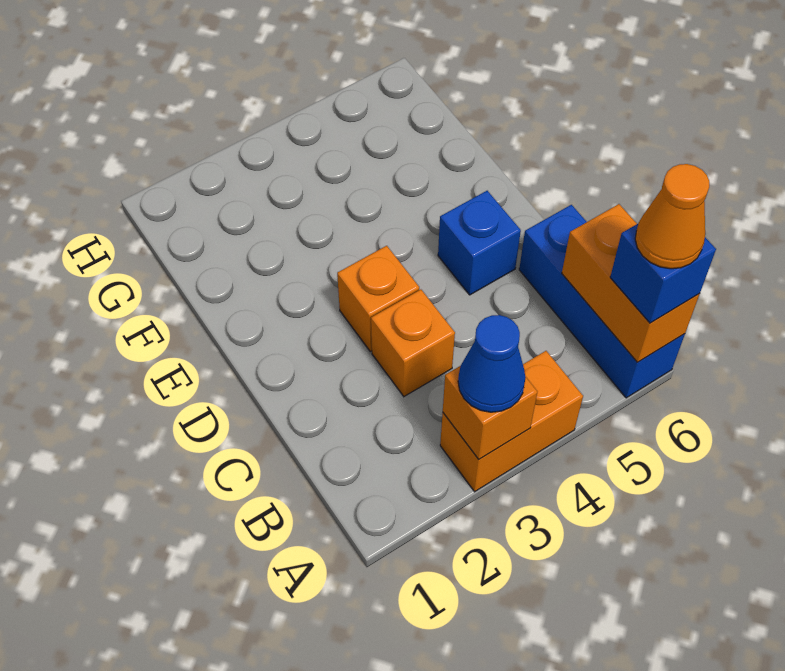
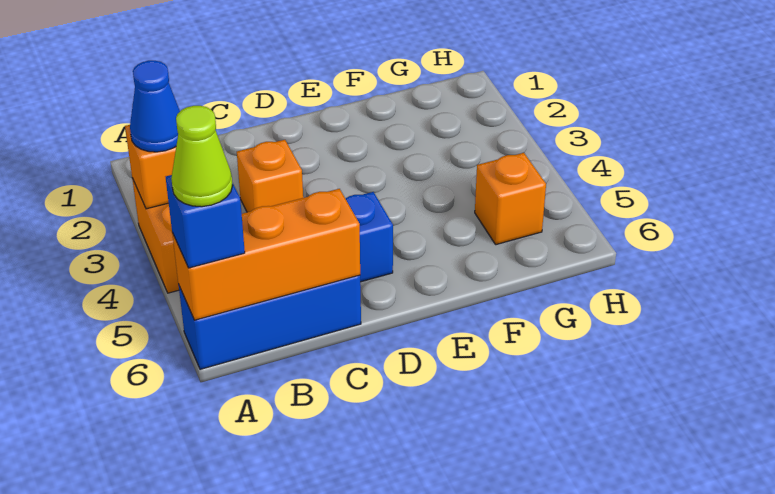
orange 1x2 brick [562,204,700,362] -> orange 1x3 brick [172,189,360,320]
orange 1x1 cone [635,164,709,269] -> lime 1x1 cone [171,106,233,207]
orange 1x1 brick [337,246,419,352] -> orange 1x1 brick moved to [475,153,546,245]

